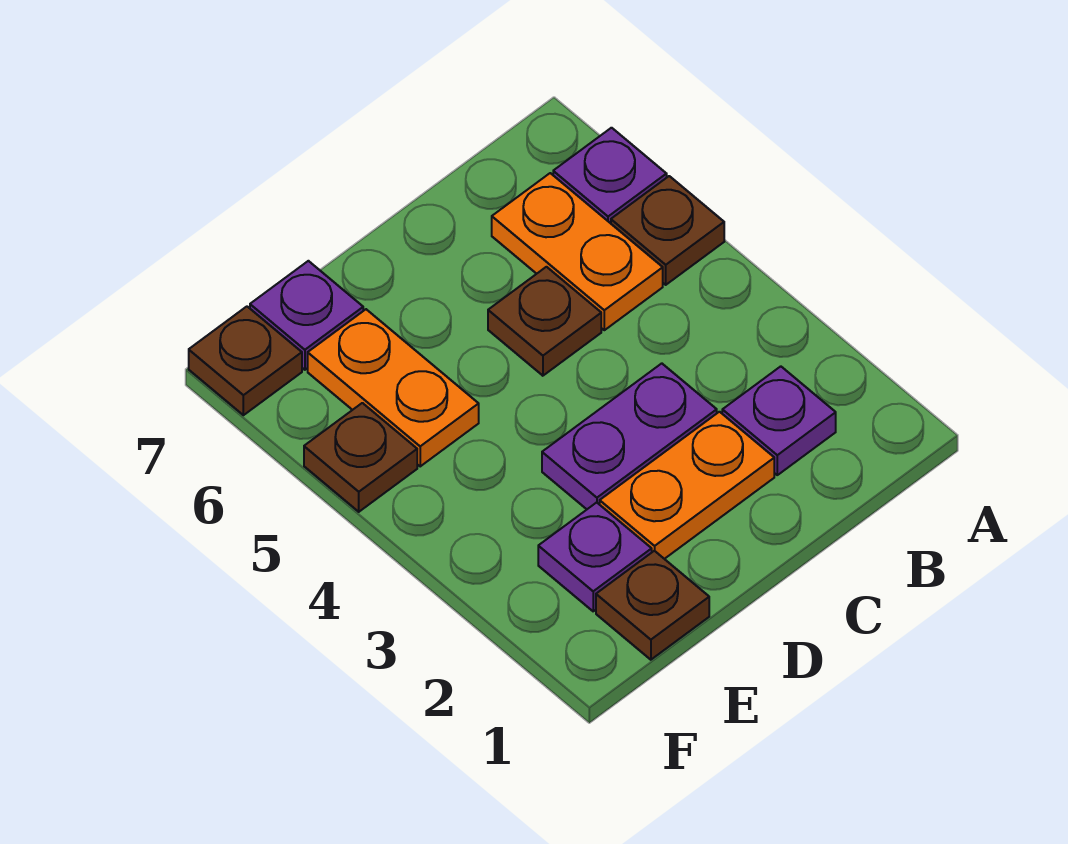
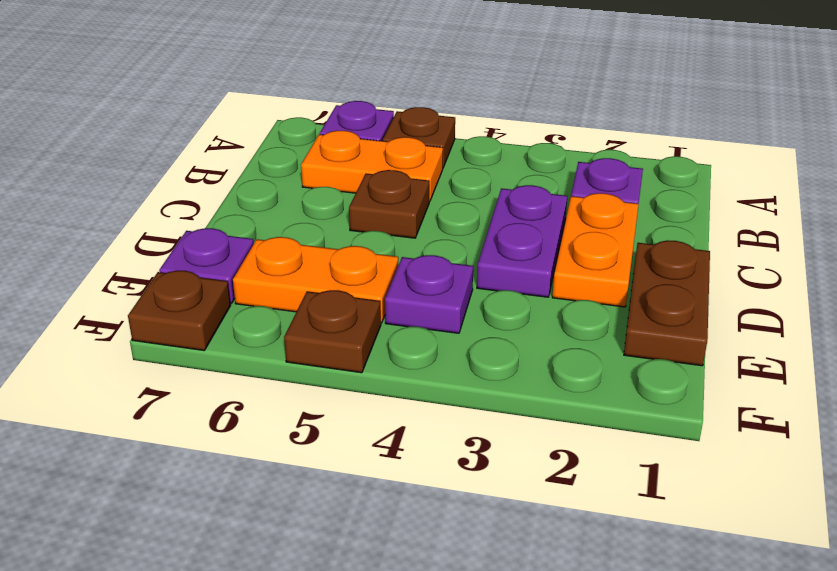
brown 1x1 plate [596,551,709,660] -> brown 1x2 plate [624,240,710,366]
purple 1x1 plate [538,502,652,611] -> purple 1x1 plate moved to [385,255,473,333]

